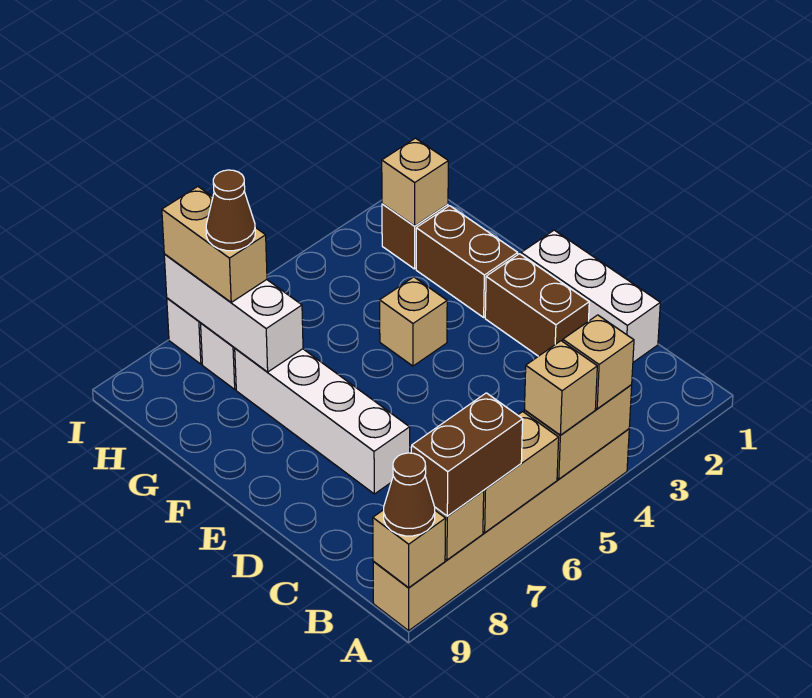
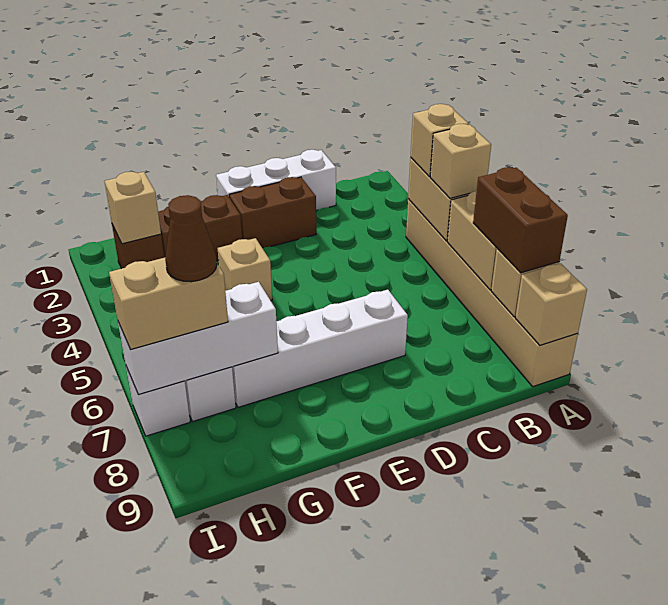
brown 1x1 cone [384,453,435,536] -> none

